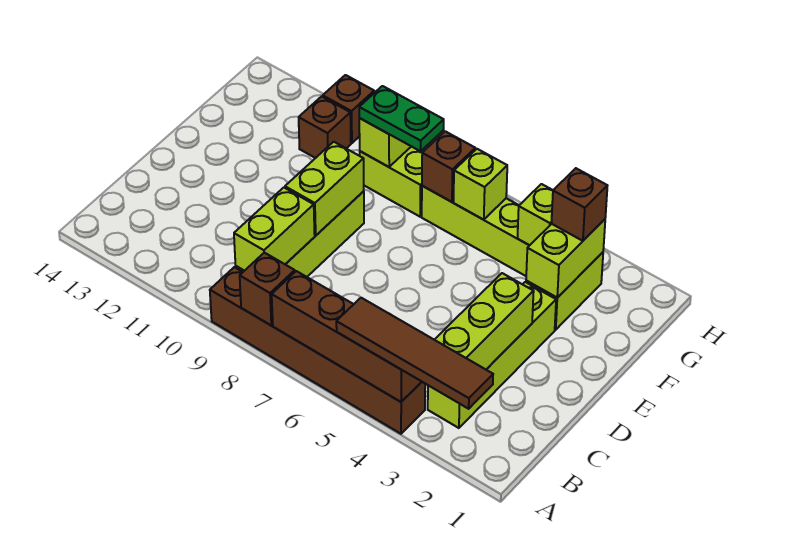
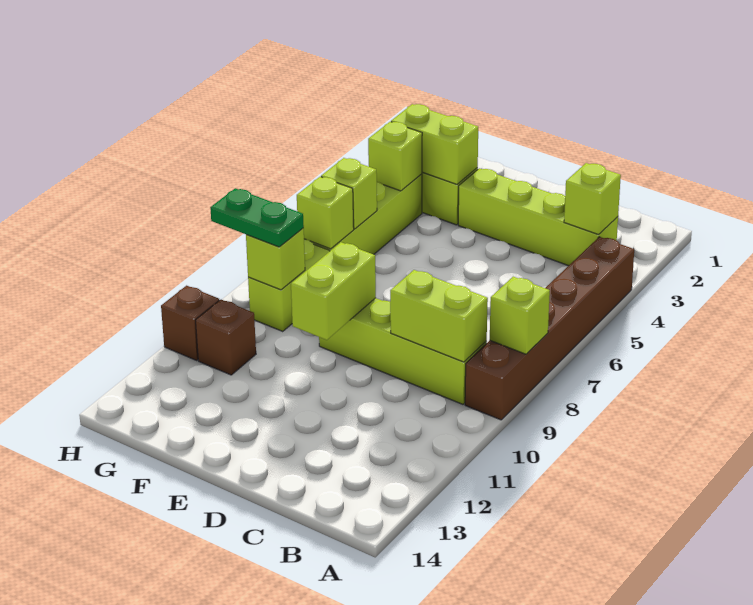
brown 1x4 tile [336,298,493,409] -> none
brown 1x4 brick [272,271,422,402] -> none
brown 1x1 brick [240,253,295,325] -> lime 1x1 brick [490,277,550,354]
lime 1x3 brick [435,273,534,369] -> lime 1x1 brick [564,163,621,235]
lime 1x2 brick [285,142,364,235] -> lime 1x2 brick turned to [291,242,376,340]
brown 1x1 brick [551,168,607,241] -> none
brown 1x1 brick [422,131,475,202] -> lime 1x1 brick [297,177,354,249]
green 1x2 plate [359,86,444,151] -> green 1x2 plate turned to [210,188,304,247]

